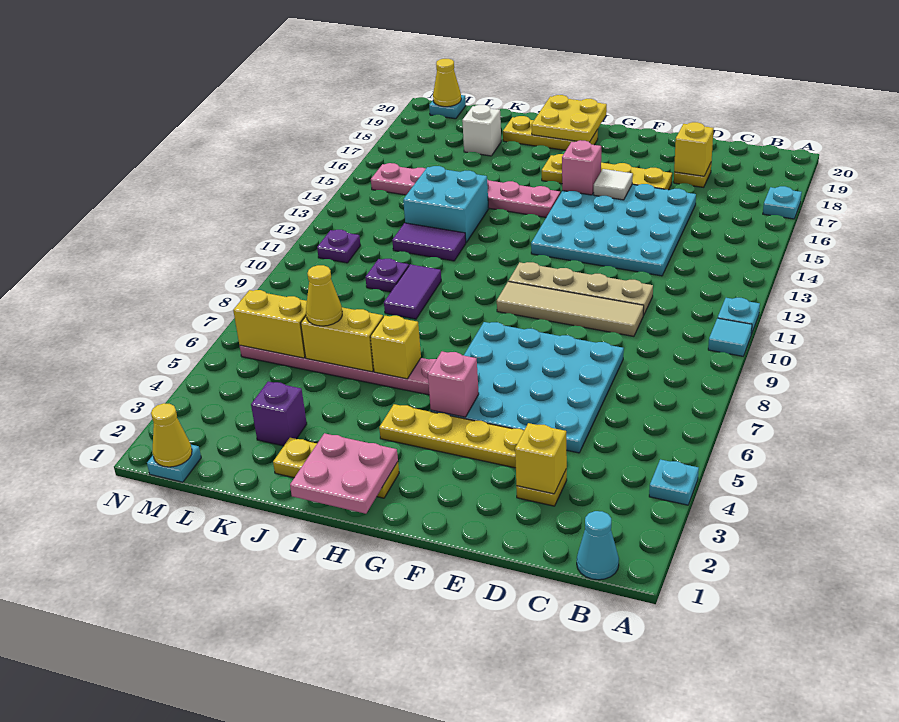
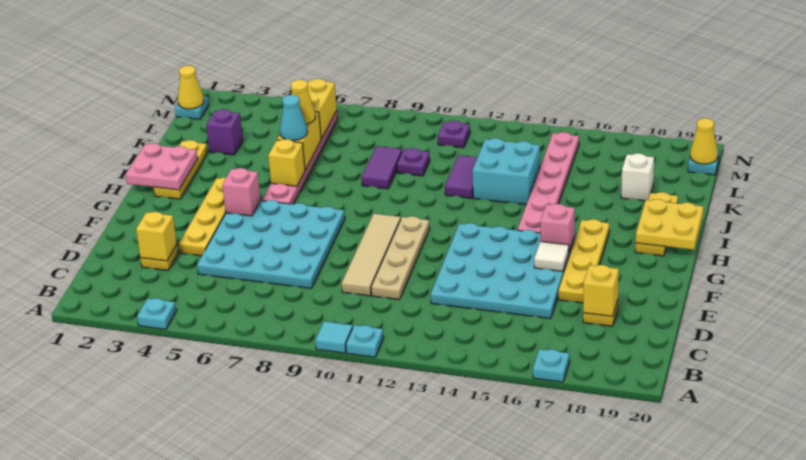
cyan 1x1 cone [577,511,619,580] -> cyan 1x1 cone moved to [280,95,307,140]
purple 1x2 tile [384,264,441,319] -> purple 1x2 tile turned to [362,146,402,189]

